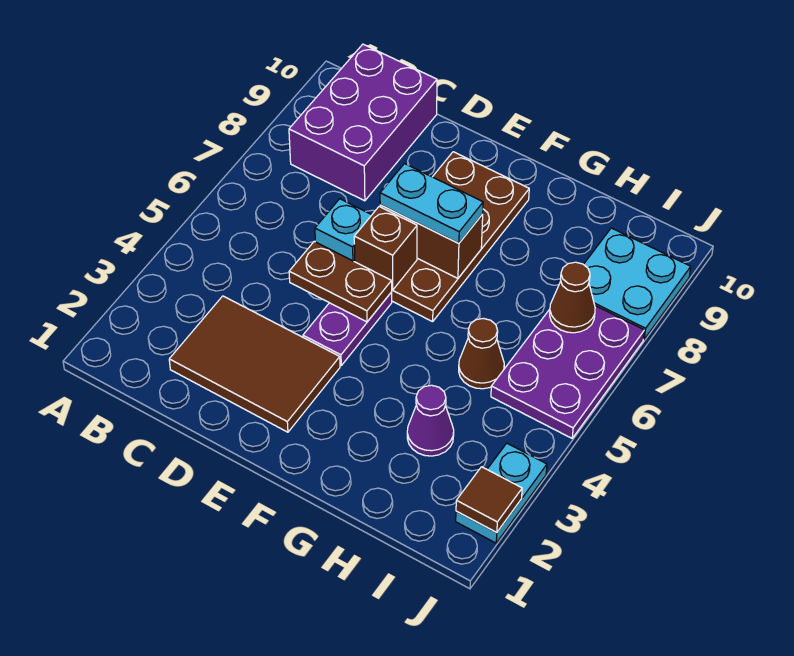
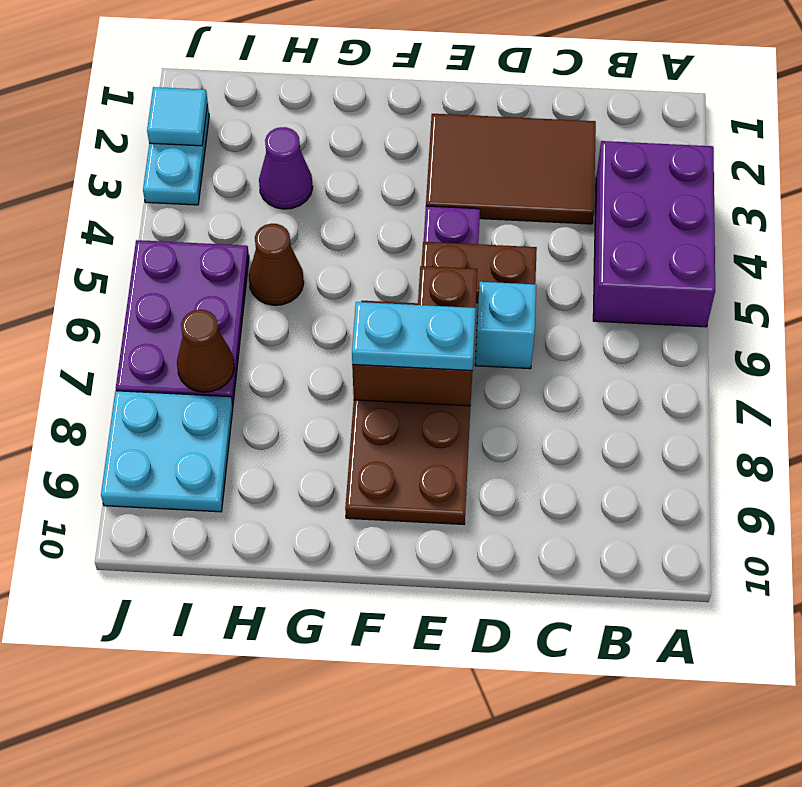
purple 2x3 brick [289,44,437,201] -> purple 2x3 brick moved to [593,141,715,327]
brown 1x1 tile [456,467,522,533] -> cyan 1x1 tile [147,87,208,146]

